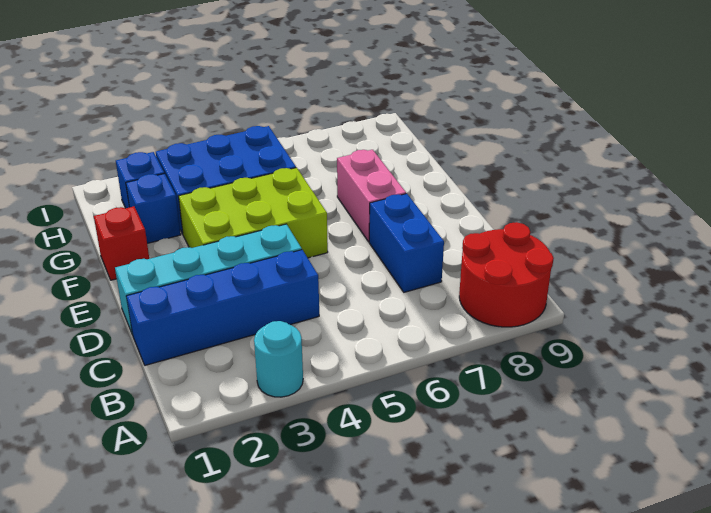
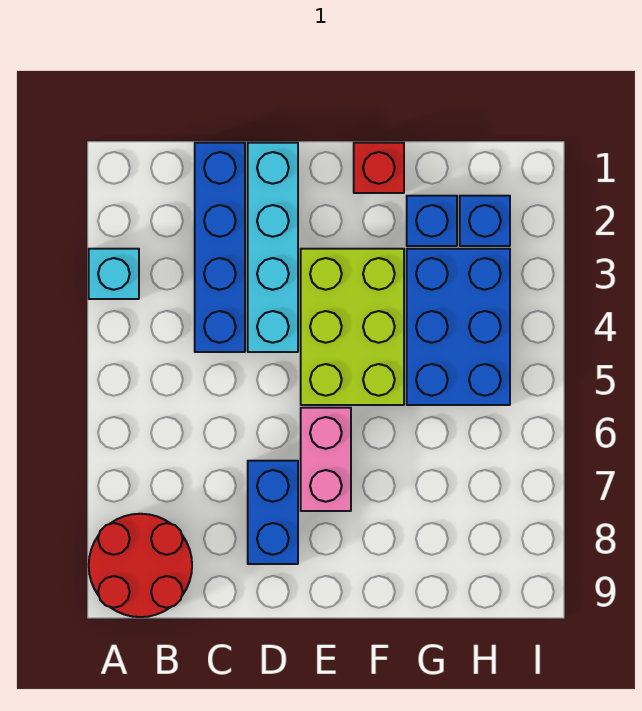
cyan 1x1 round brick [254,321,303,397] -> cyan 1x1 brick [89,249,139,299]
blue 1x2 brick [369,194,444,292] -> blue 1x2 brick turned to [248,461,298,564]
pink 1x2 brick [337,150,406,242] -> pink 1x2 brick turned to [301,408,351,511]

